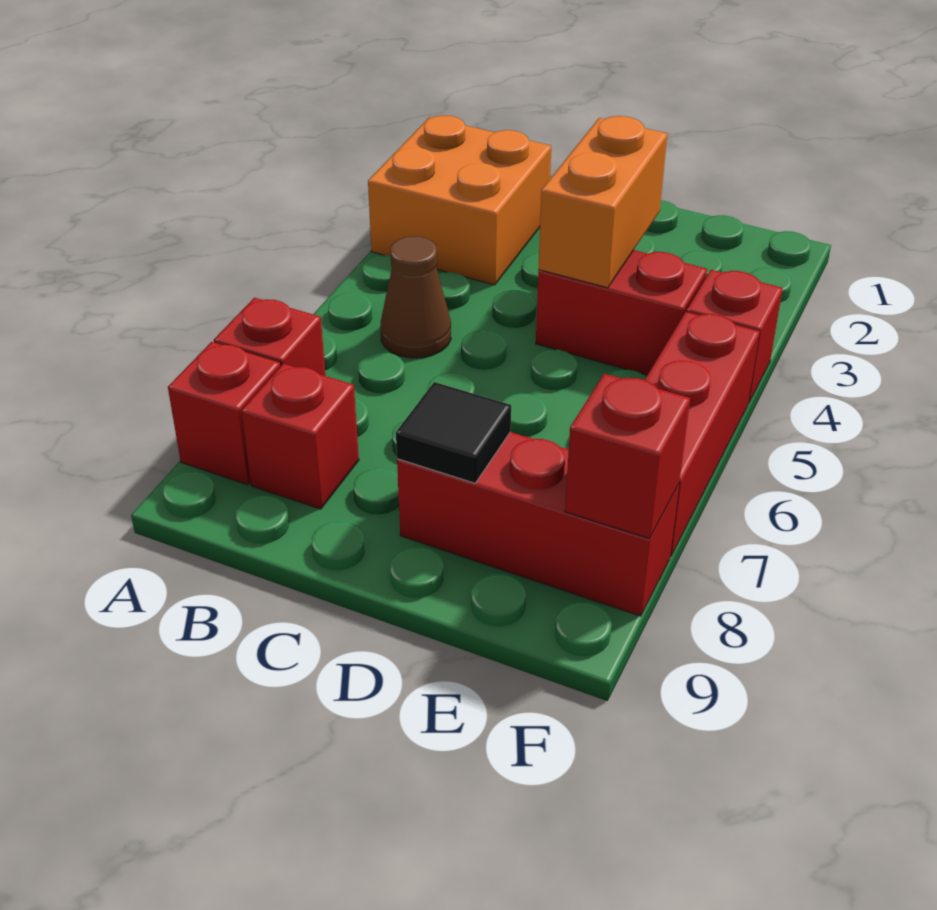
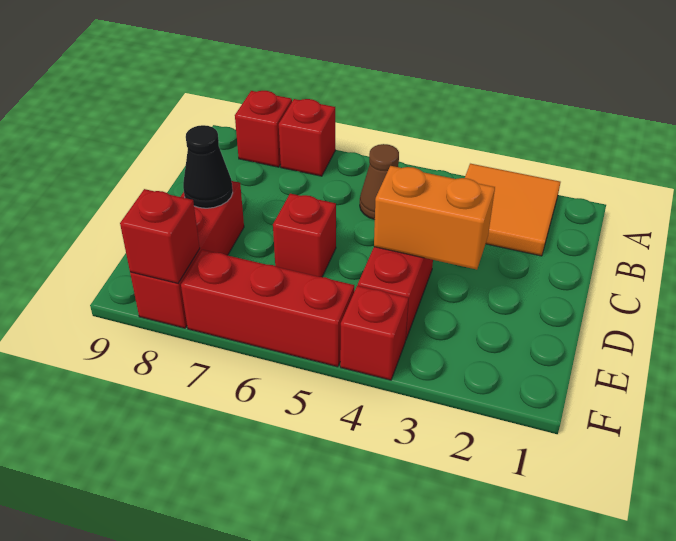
orange 2x2 brick [368,115,551,285] -> orange 2x2 tile [465,164,560,256]
red 1x1 brick [241,363,359,509] -> red 1x1 brick moved to [273,194,336,277]
black 1x1 tile [396,382,511,483] -> black 1x1 cone [183,125,233,208]

